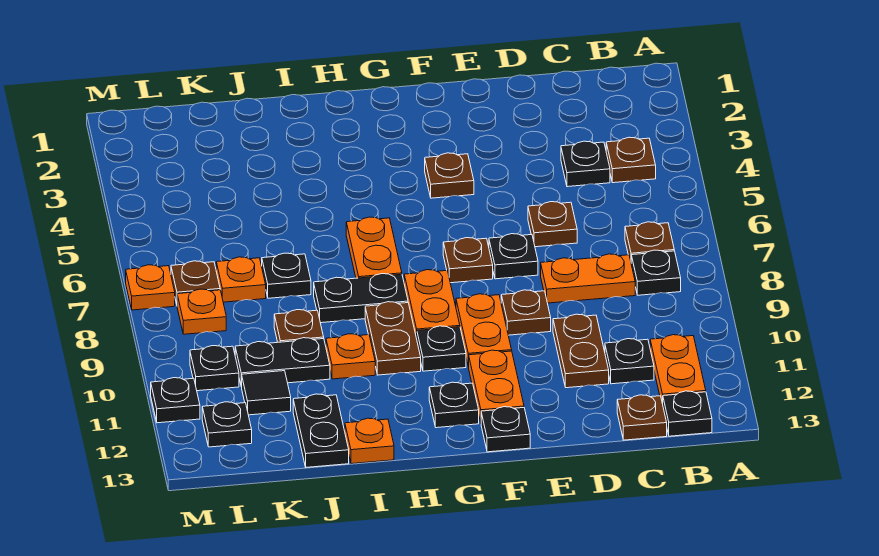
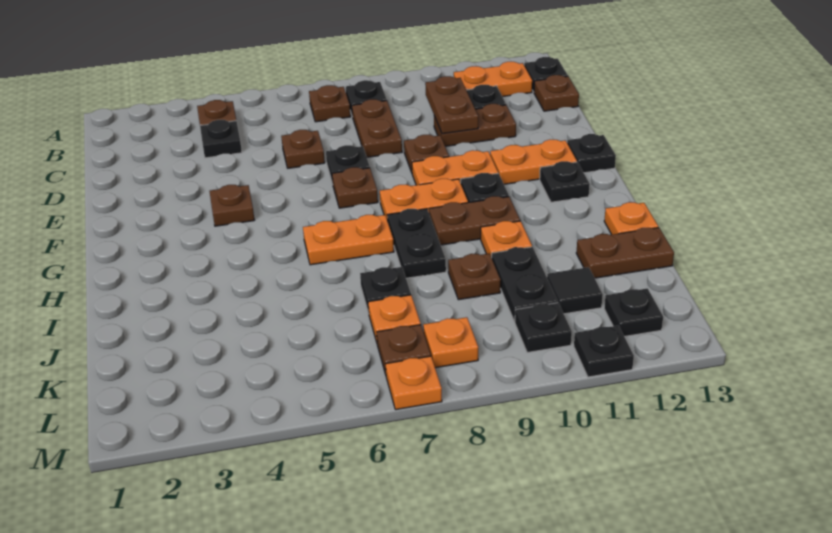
orange 1x2 plate [541,254,635,303] -> brown 1x2 plate [352,99,402,157]
none -> brown 1x2 plate [425,76,478,134]
black 1x2 plate [293,394,349,467] -> brown 1x2 plate [576,227,674,278]

